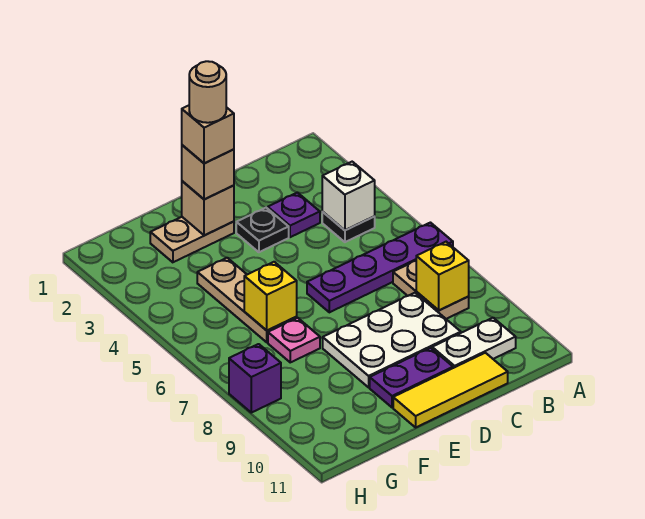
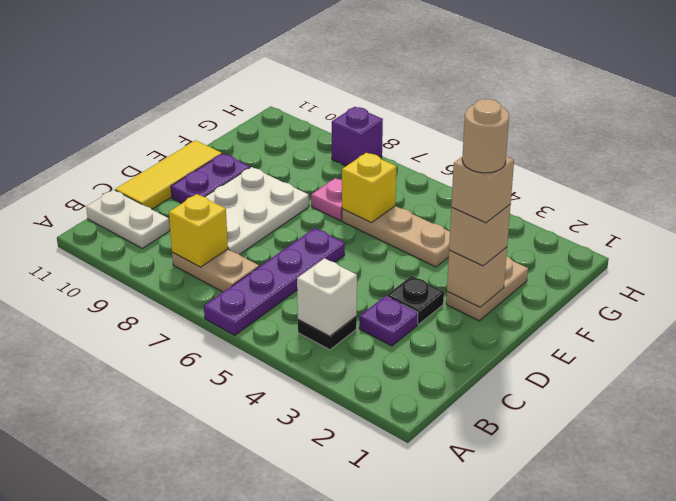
white 1x2 plate [432,318,516,368] -> white 1x2 plate turned to [86,190,170,248]

